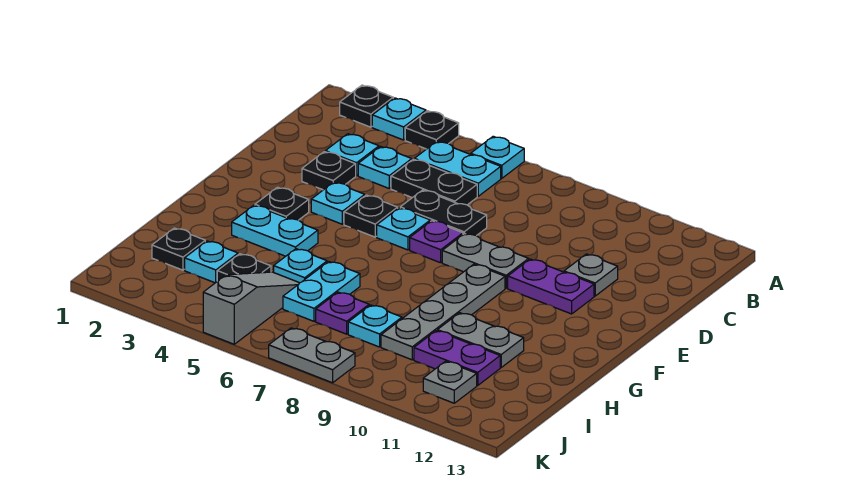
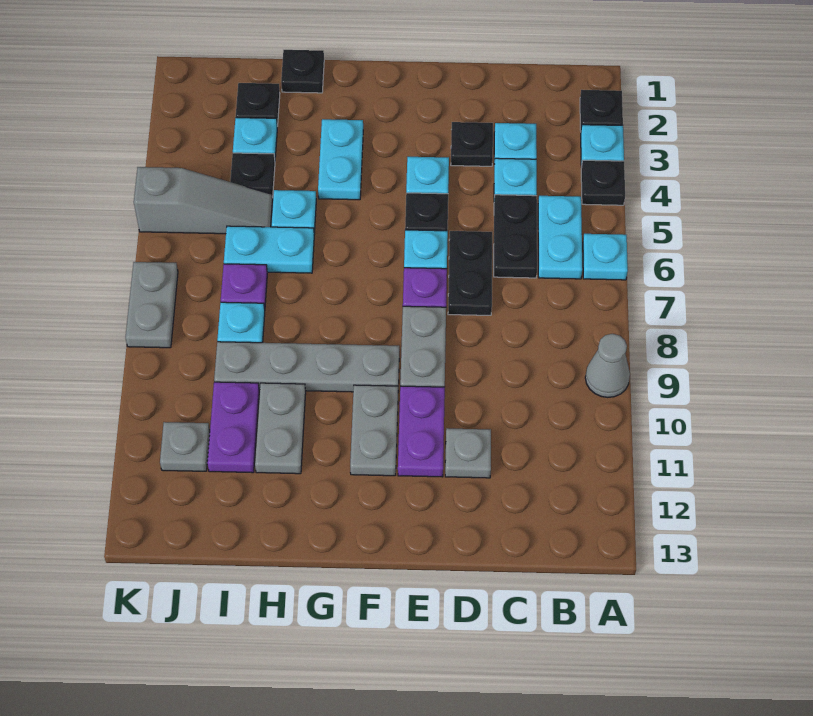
none -> grey 1x1 cone [585,334,630,397]
black 1x1 plate [255,187,309,220] -> black 1x1 plate moved to [281,50,324,93]
none -> grey 1x2 plate [350,385,398,476]

